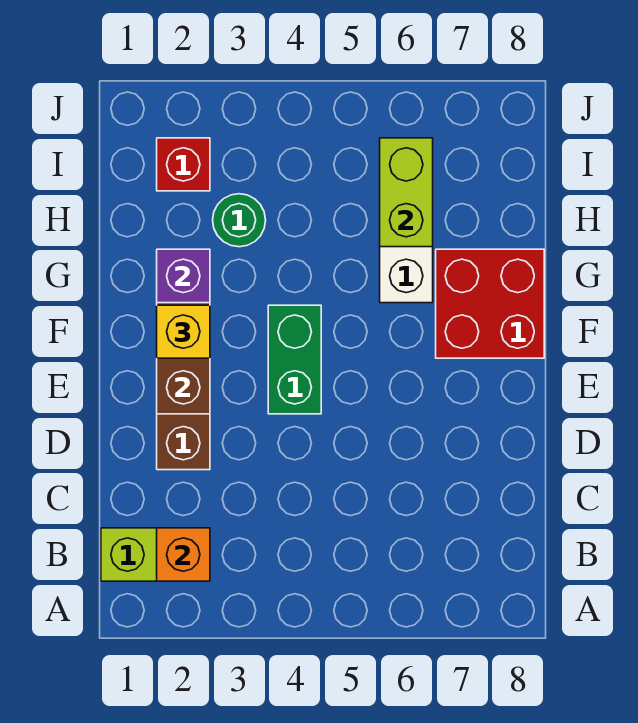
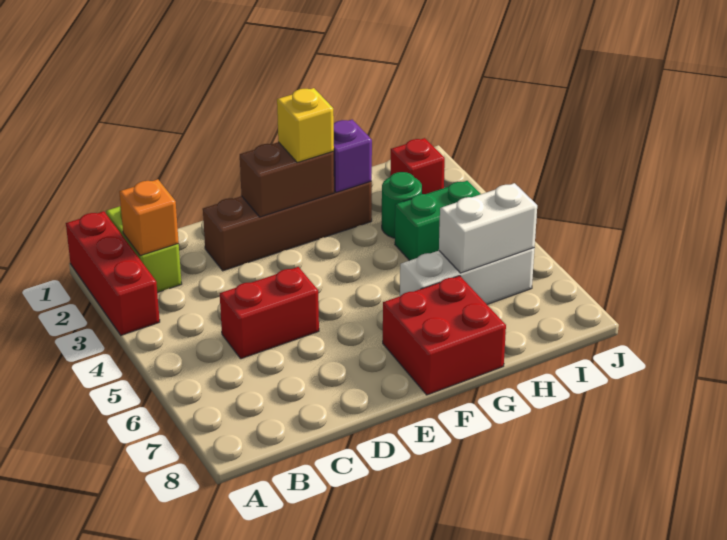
none -> red 1x3 brick [66,211,160,335]
none -> red 1x2 brick [220,267,319,359]
green 1x2 brick [268,305,321,414] -> green 1x2 brick moved to [395,181,480,261]
lime 1x2 brick [380,138,433,247] -> white 1x2 brick [439,183,537,273]

